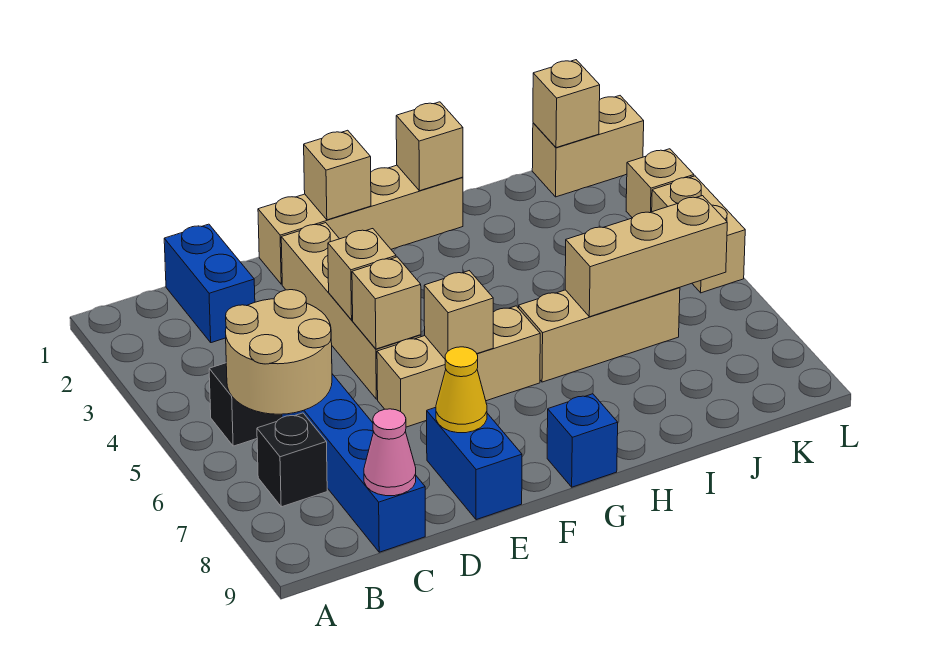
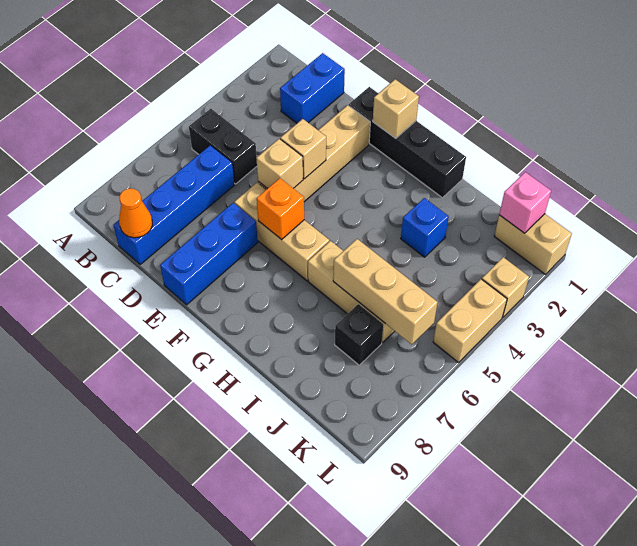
tan 2x2 round brick [225,290,332,414] -> none
black 1x1 brick [257,413,327,507] -> black 1x1 brick moved to [335,304,383,365]
pink 1x1 cone [364,409,416,496] -> orange 1x1 cone [119,189,152,238]
tan 1x4 brick [258,165,463,284] -> black 1x4 brick [349,87,466,198]
blue 1x2 brick [427,407,522,520] -> blue 1x3 brick [160,203,258,305]
yellow 1x1 cone [436,347,487,433] -> none
tan 1x1 brick [424,271,493,359] -> orange 1x1 brick [257,178,304,240]
blue 1x1 brick [547,394,618,487] -> blue 1x1 brick moved to [401,198,449,257]
tan 1x1 brick [396,102,463,191] -> none
tan 1x1 brick [533,60,600,148] -> pink 1x1 brick [499,172,551,233]

